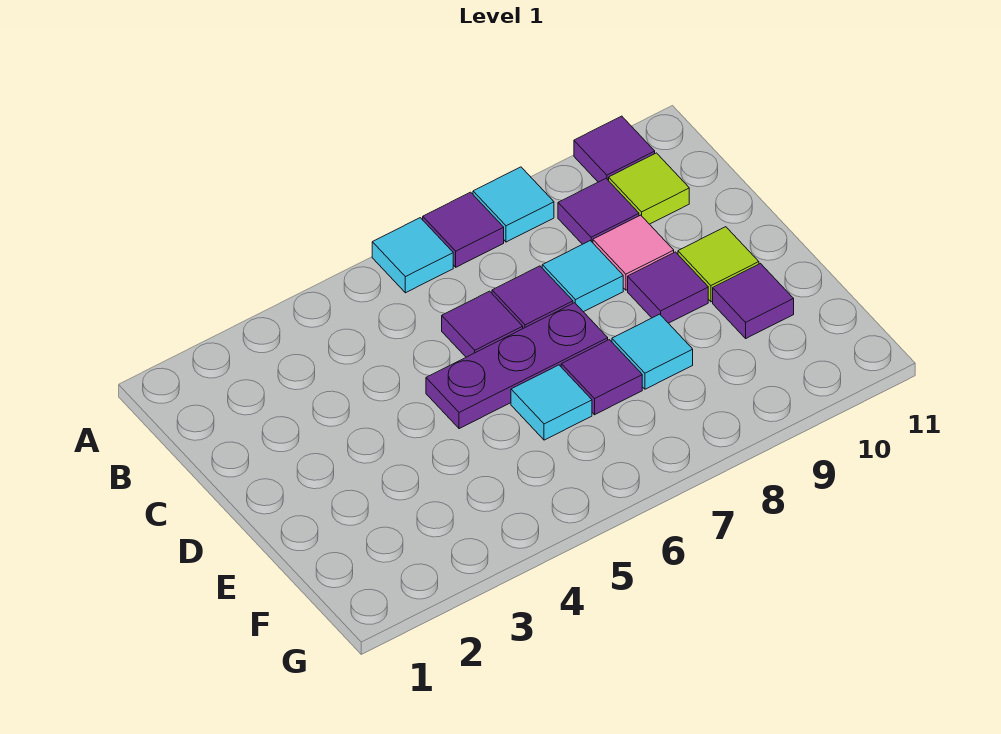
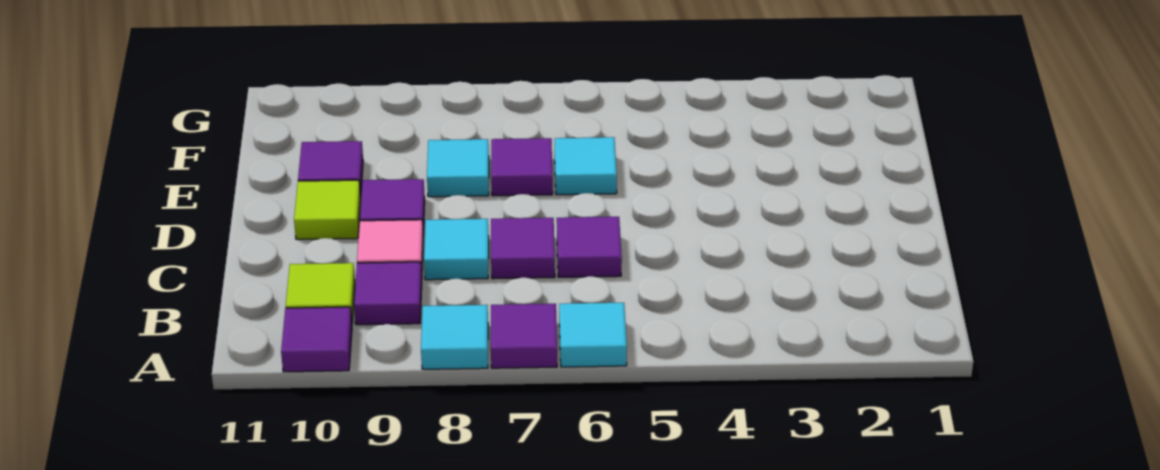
purple 1x3 plate [426,303,608,429] -> none

